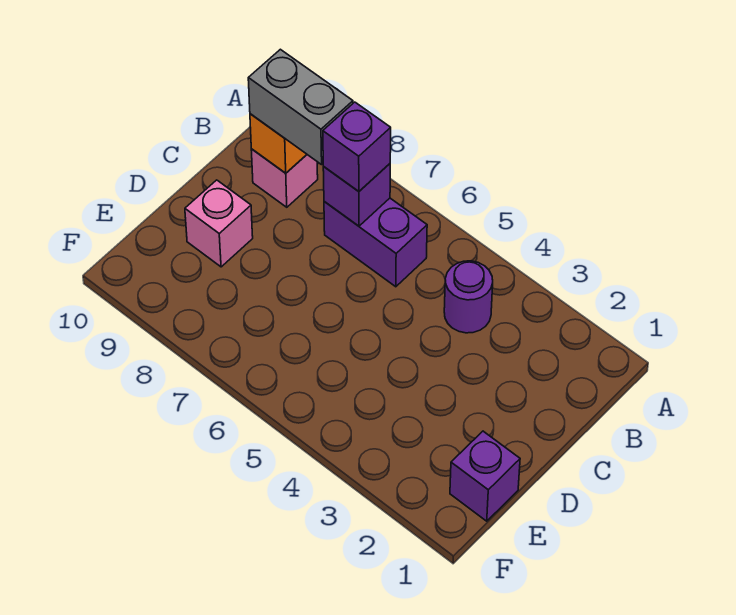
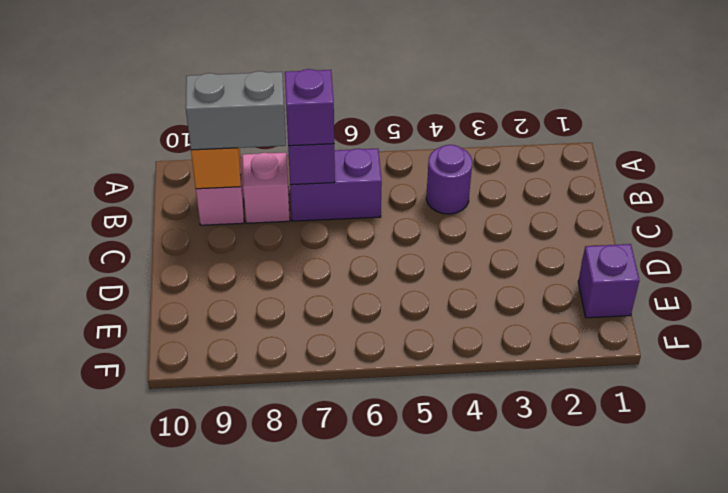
pink 1x1 brick [185,180,253,267] -> pink 1x1 brick moved to [242,152,290,223]

